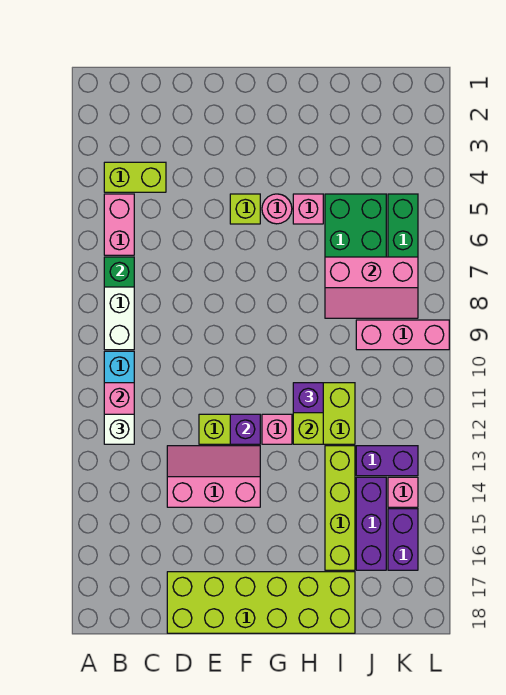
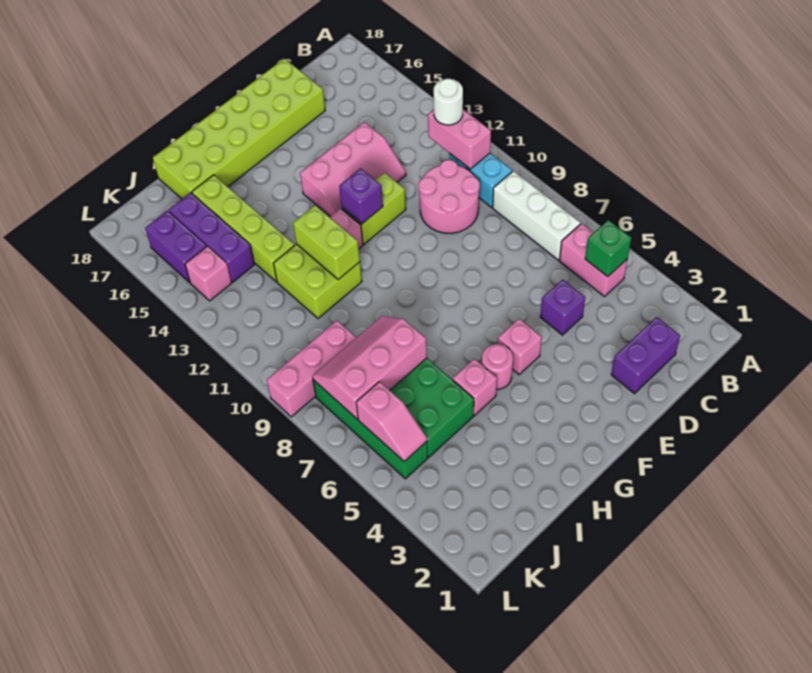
lime 1x2 brick [104,162,166,192] -> none
green 1x1 brick [104,257,134,287] -> green 1x1 brick moved to [585,220,631,277]
white 1x1 brick [104,414,134,444] -> white 1x1 round brick [434,79,463,125]
none -> pink 2x2 round brick [418,160,480,233]
lime 1x1 brick [230,194,260,224] -> pink 1x1 brick [498,319,542,375]
purple 1x1 brick [293,383,323,413] -> purple 1x1 brick moved to [540,279,585,335]
purple 1x2 brick [356,446,418,476] -> purple 1x2 brick moved to [611,317,680,394]
none -> pink 1x2 slope [356,382,427,462]

